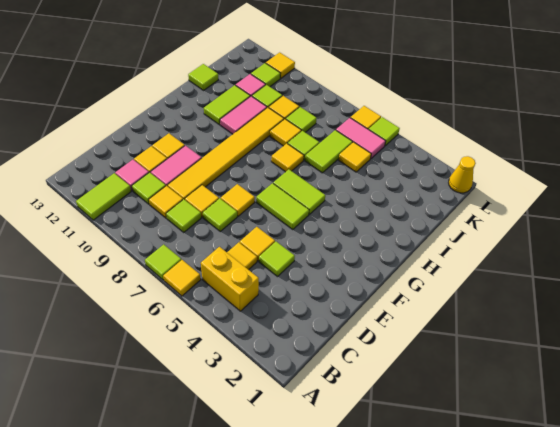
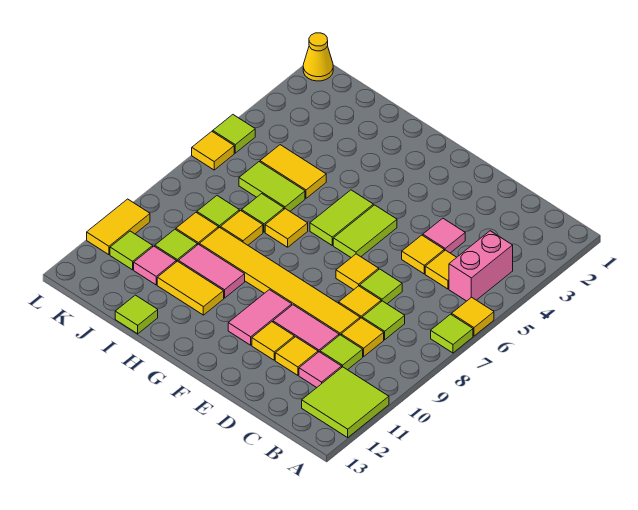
lime 1x2 tile [76,173,131,220] -> lime 2x2 tile [302,367,389,437]
yellow 1x2 brick [201,247,259,311] -> pink 1x2 brick [449,231,513,301]
lime 1x1 tile [259,242,295,277] -> pink 1x1 tile [423,218,465,253]
lime 1x2 tile [204,85,250,125] -> yellow 1x2 tile [157,261,224,315]
yellow 1x1 tile [339,142,371,172] -> yellow 1x2 tile [260,145,326,198]
pink 1x2 tile [336,118,386,159] -> pink 1x2 tile moved to [228,290,292,345]
yellow 1x1 tile [266,52,295,78] -> yellow 1x2 tile [87,199,150,255]

